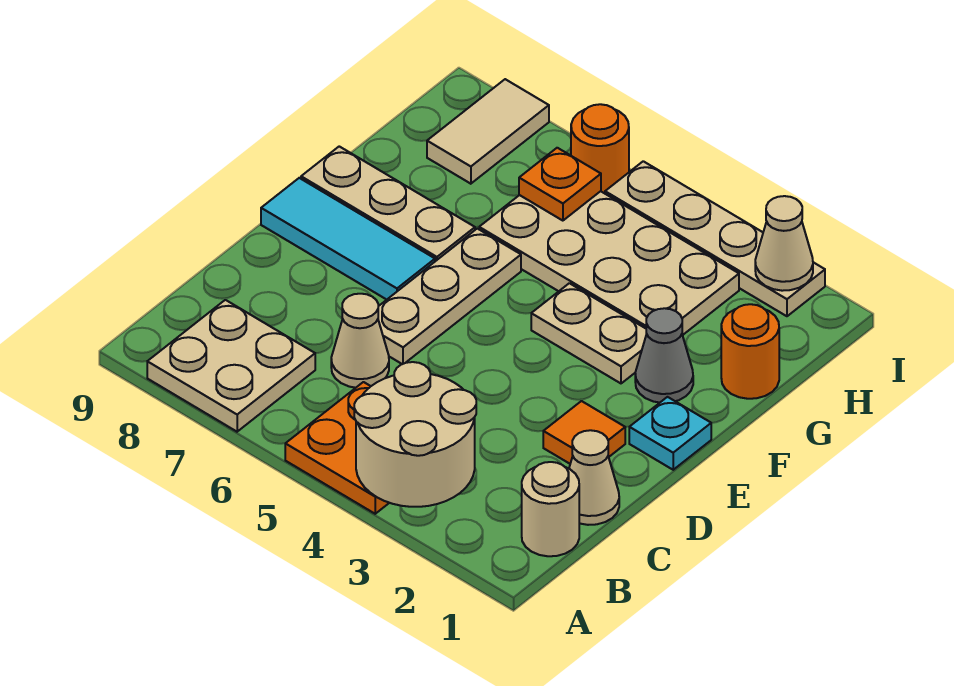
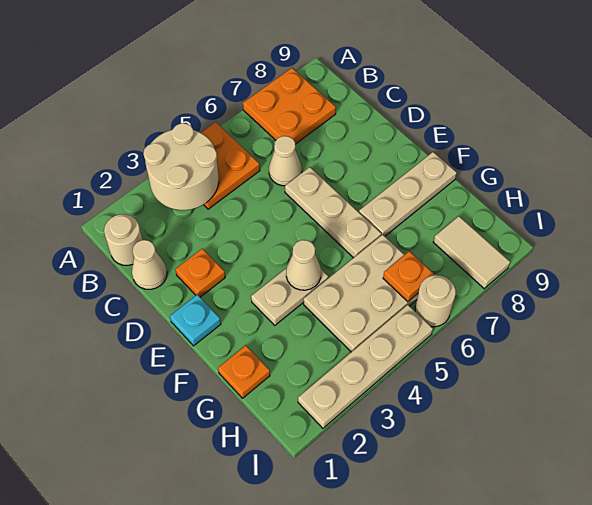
tan 2x2 plate [147,300,315,432] -> orange 2x2 plate [243,68,336,144]
orange 1x1 tile [543,401,625,464] -> orange 1x1 plate [175,249,225,297]
cyan 1x3 tile [261,178,435,300] -> none
grey 1x1 cone [635,308,693,403] -> none
orange 1x1 round brick [721,304,779,399] -> orange 1x1 plate [218,345,270,398]
tan 2x4 plate [479,191,739,335] -> tan 2x3 plate [304,234,418,352]
tan 1x1 cone [755,196,813,291] -> tan 1x1 cone moved to [286,240,321,290]
orange 1x1 round brick [571,104,629,193] -> tan 1x1 round brick [415,275,456,327]

